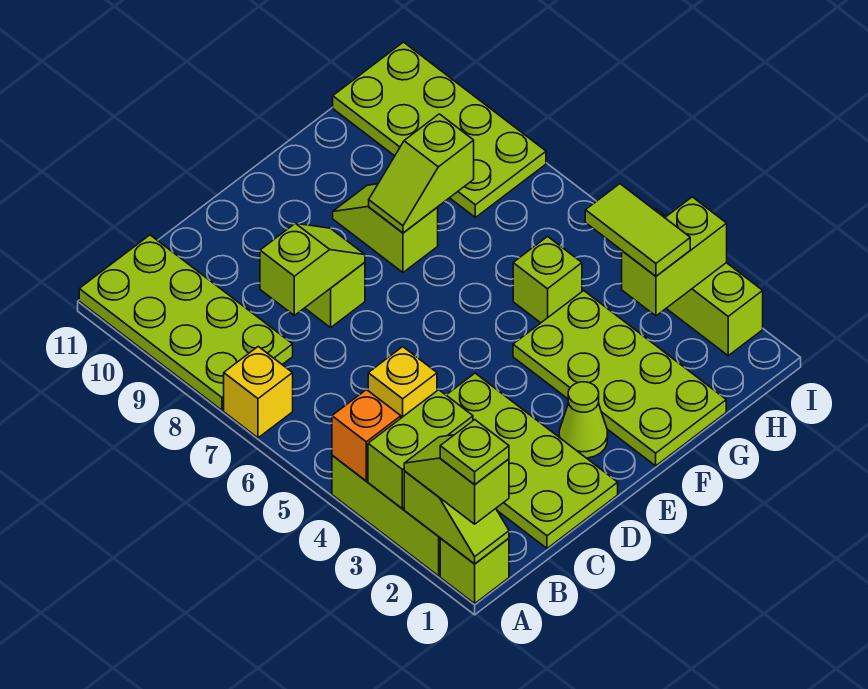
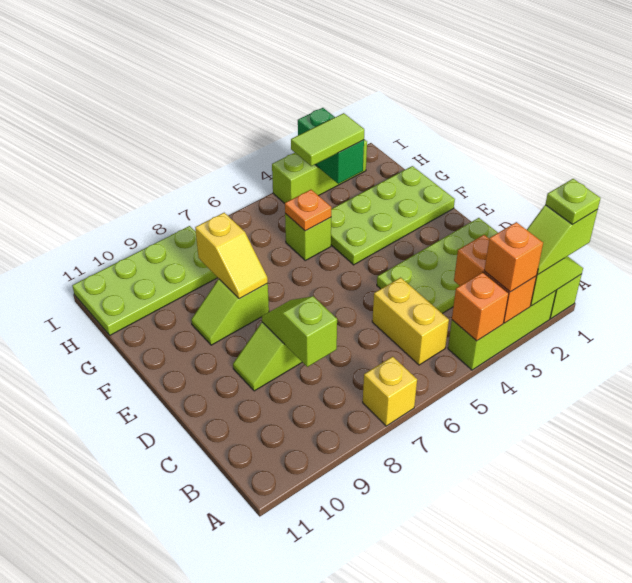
lime 1x2 brick [368,390,473,509] -> orange 1x2 brick [454,235,536,323]
none -> orange 1x1 brick [484,222,543,292]
lime 2x4 plate [79,235,293,410] -> none
yellow 1x1 brick [368,347,437,418] -> yellow 1x2 brick [372,278,449,365]
lime 1x1 cone [559,382,608,458] -> none
lime 1x2 slope [369,114,474,233] -> yellow 1x2 slope [195,213,268,299]
none -> orange 1x1 plate [285,190,331,231]
lime 1x2 brick [622,197,727,316] -> green 1x2 brick [298,108,364,184]

